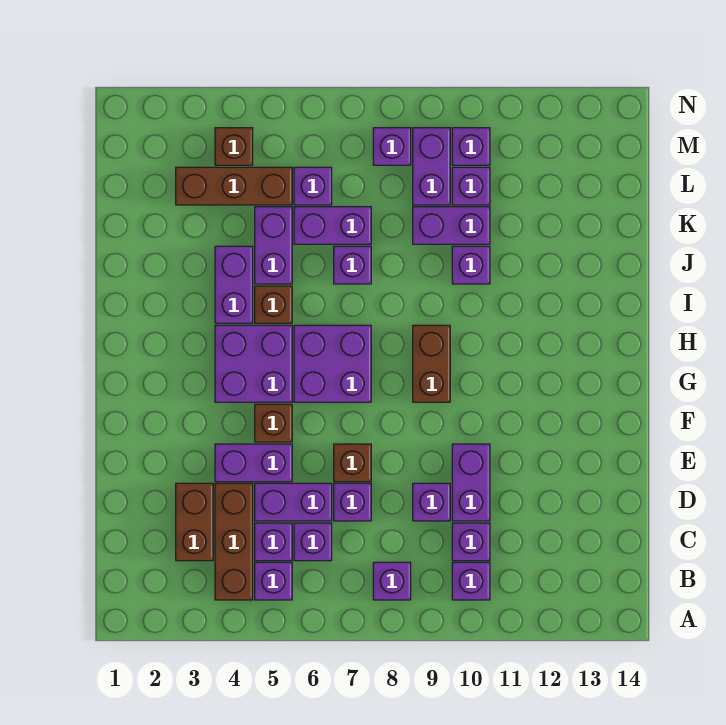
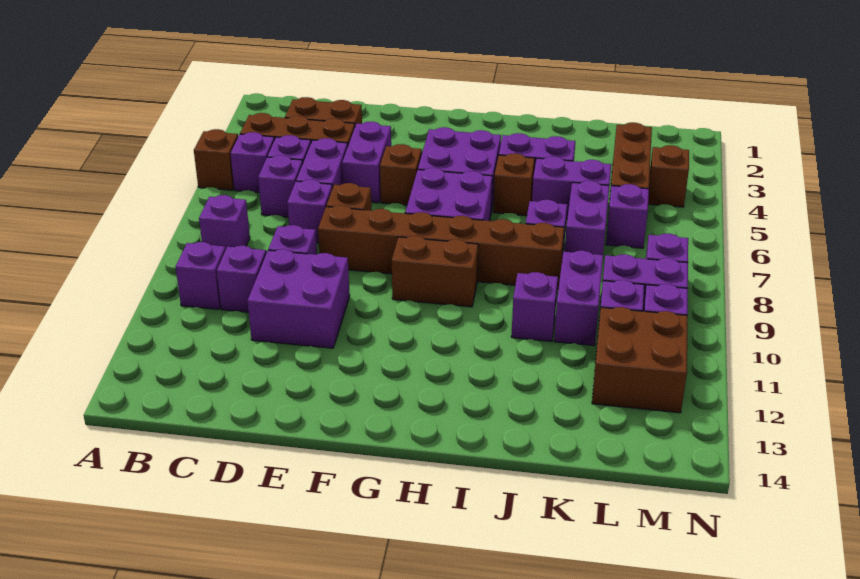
none -> brown 1x1 brick [194,129,238,190]
purple 1x2 brick [452,444,490,521] -> purple 2x2 brick [248,249,350,348]
none -> brown 1x6 brick [318,205,564,289]
none -> brown 2x2 brick [592,307,687,413]

